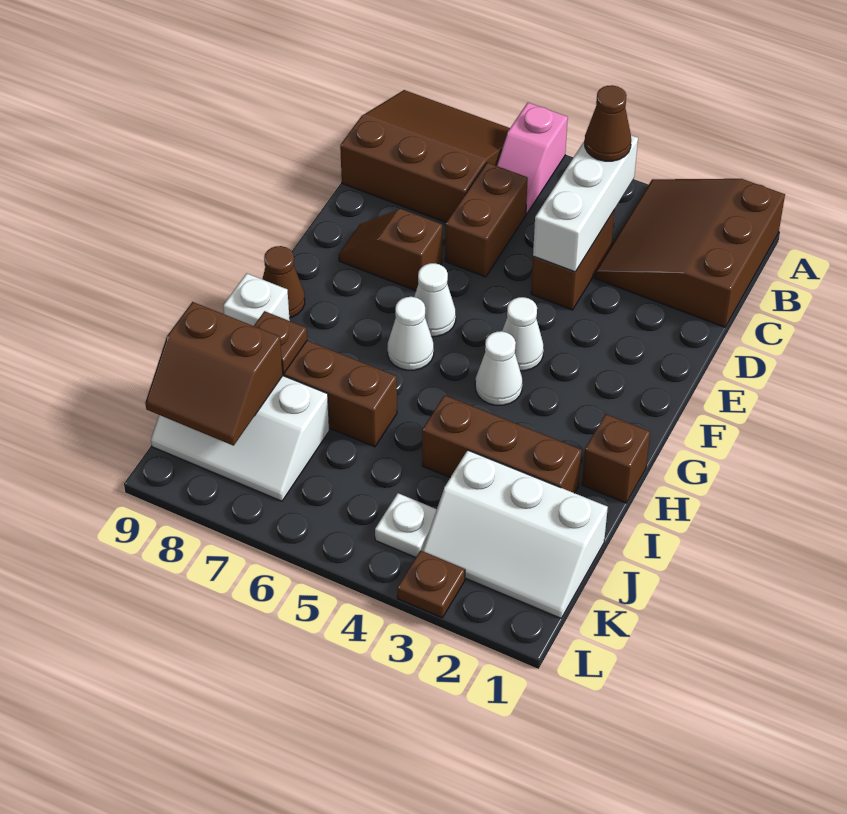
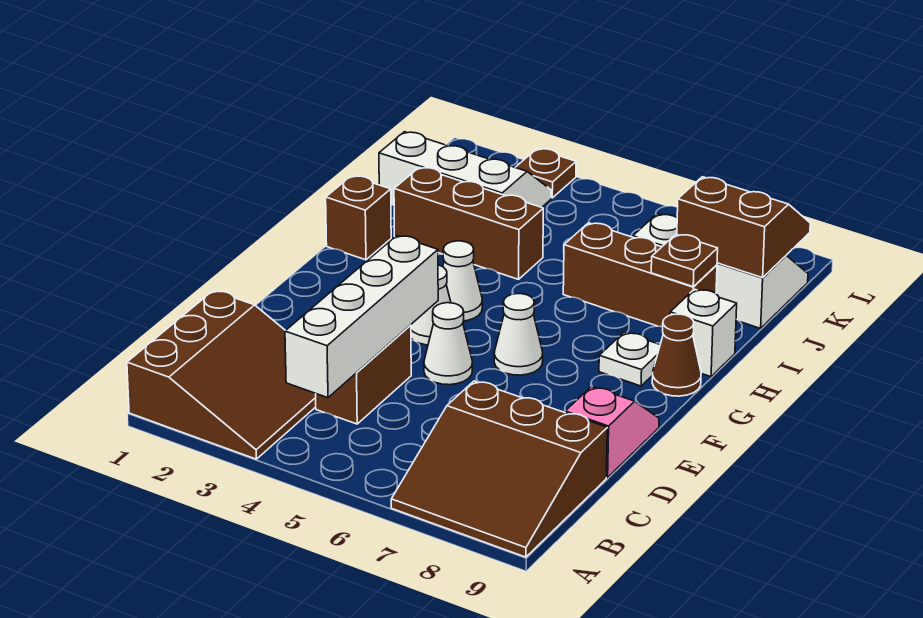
pink 1x2 slope [496,103,568,214] -> pink 1x2 slope moved to [565,386,659,477]
white 1x3 brick [533,135,638,272] -> white 1x4 brick [285,236,438,398]
brown 1x1 cone [585,85,631,161] -> none
brown 1x2 brick [445,163,528,277] -> none
brown 1x2 slope [339,209,442,291] -> none
white 1x1 cone [387,297,434,370] -> white 1x1 cone moved to [424,303,473,385]
white 1x1 plate [375,493,437,557] -> white 1x1 plate moved to [599,333,660,386]

